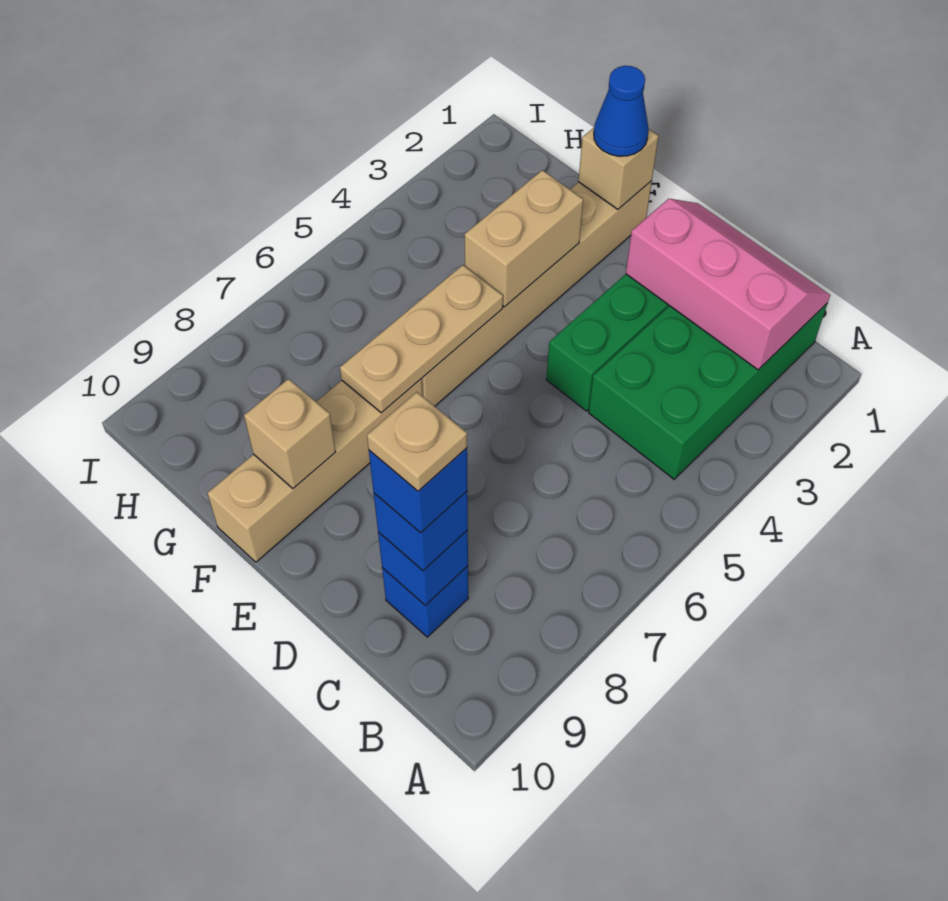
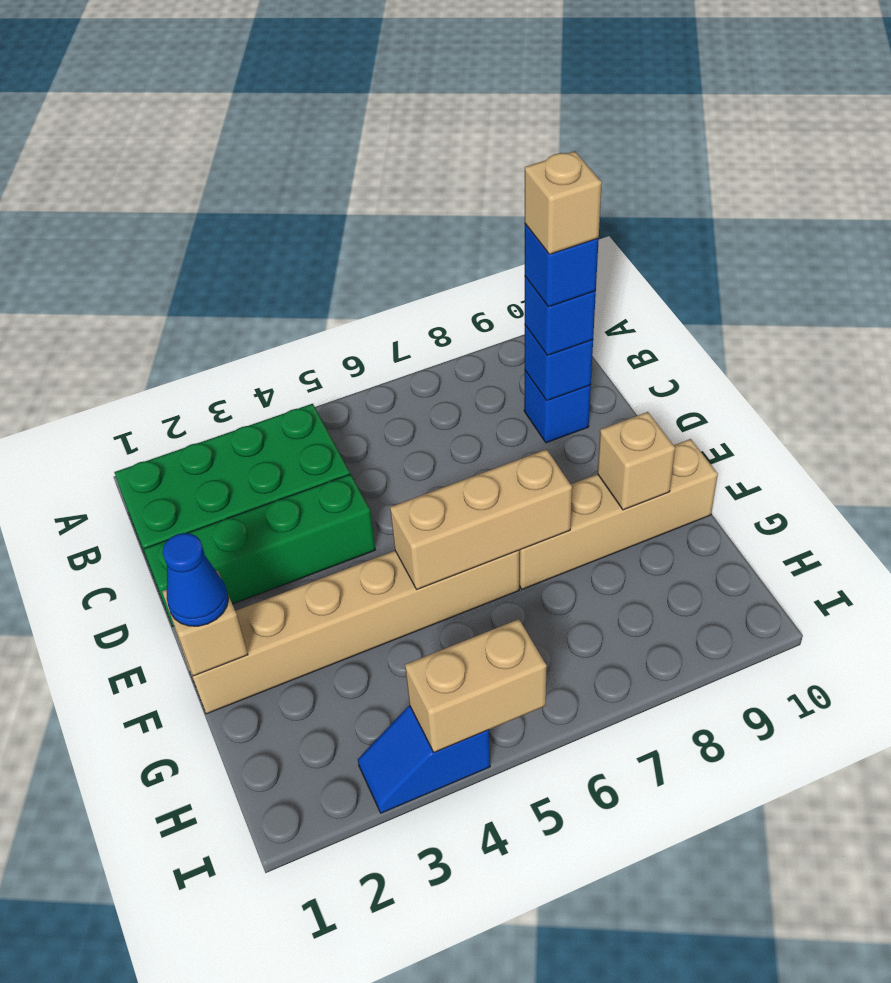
pink 2x3 slope [626,199,830,370] -> none
tan 1x1 plate [367,392,467,491] -> tan 1x1 brick [525,151,602,254]
tan 1x2 brick [465,170,583,307] -> tan 1x2 brick moved to [405,619,547,753]
tan 1x3 plate [340,265,503,413] -> tan 1x3 brick [390,449,572,590]
none -> blue 1x2 slope [358,706,490,813]

